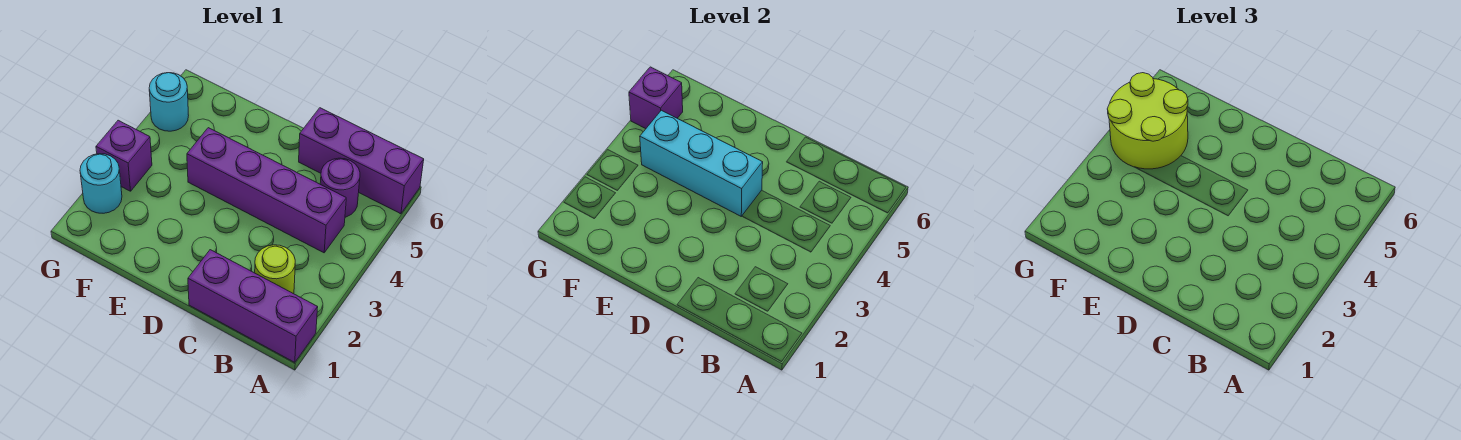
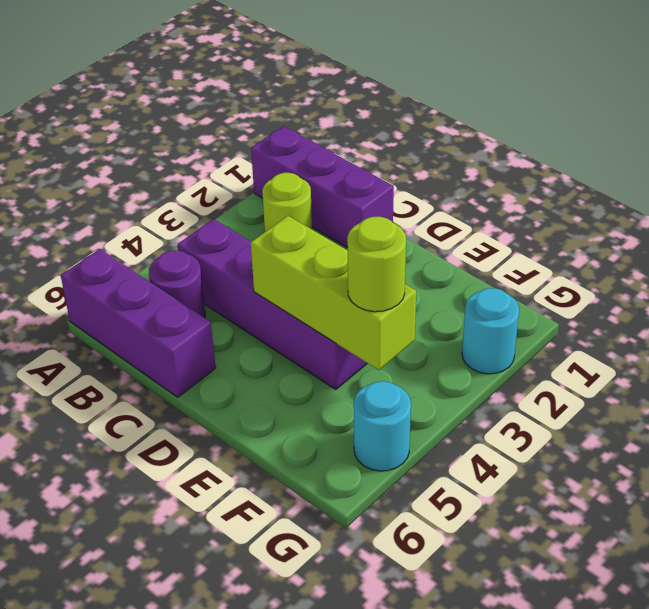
cyan 1x3 brick [640,110,763,216] -> lime 1x3 brick [251,216,416,370]
lime 2x2 round brick [1107,73,1188,169] -> lime 1x1 round brick [347,217,406,312]
purple 1x1 brick [96,120,152,191] -> none
purple 1x1 brick [629,67,683,129] -> none

